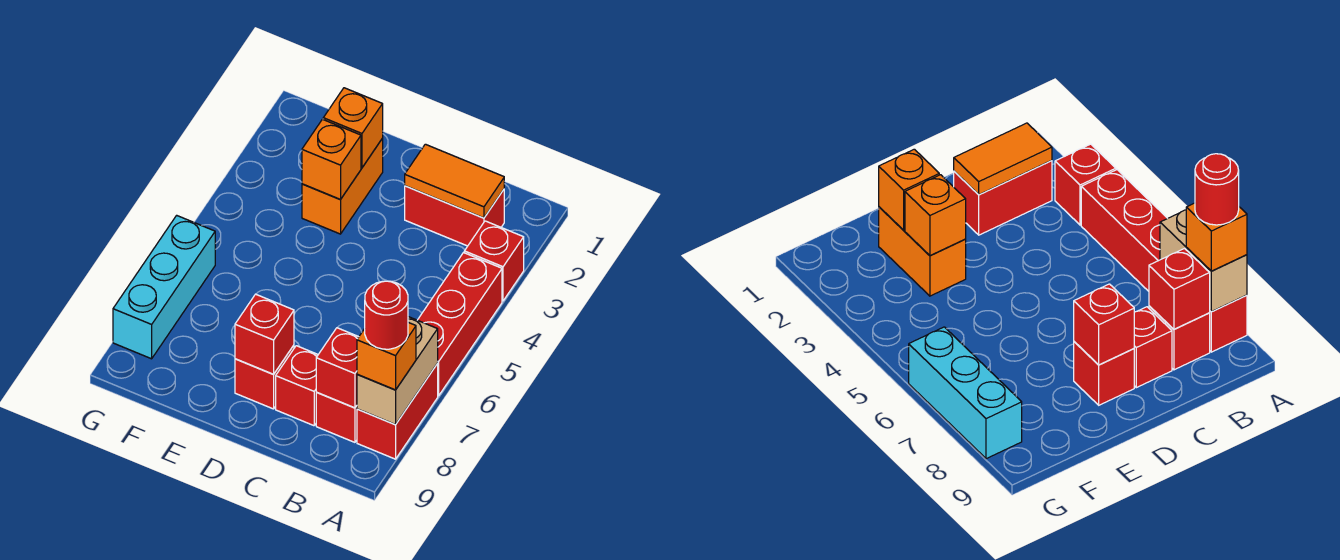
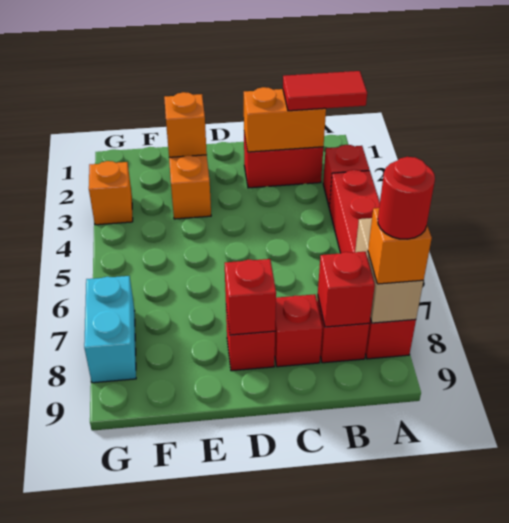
none -> red 1x2 tile [283,71,367,111]
orange 1x2 tile [405,144,504,218] -> orange 1x2 brick [244,87,326,152]
orange 1x1 brick [302,119,361,199] -> orange 1x1 brick moved to [89,161,133,225]
cyan 1x3 brick [113,215,215,359] -> cyan 1x2 brick [84,276,136,383]

